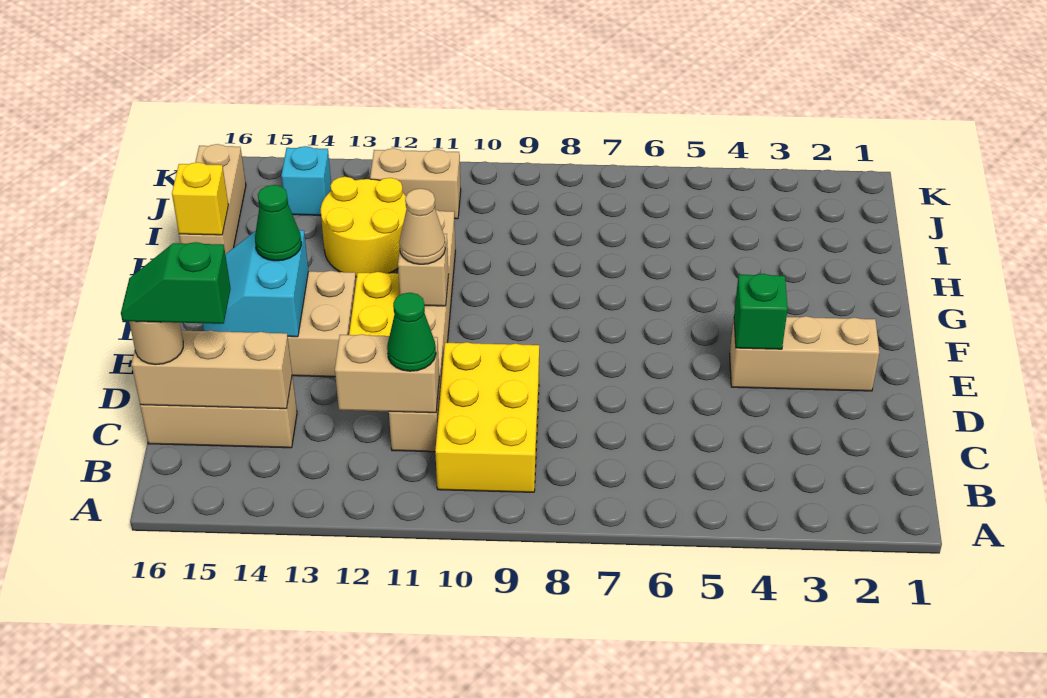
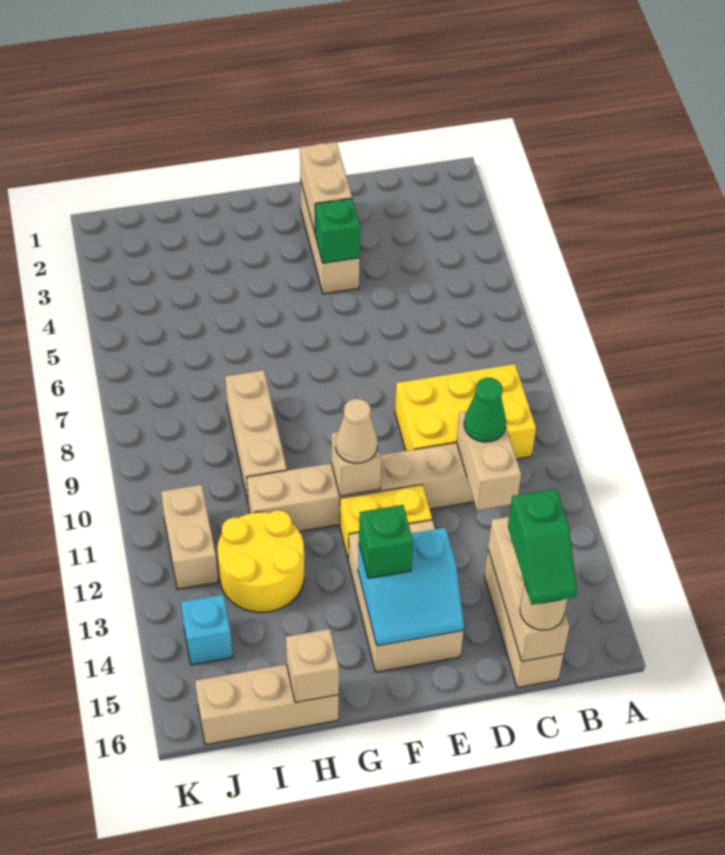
none -> tan 1x2 brick [300,142,352,233]
green 1x1 cone [255,185,301,261] -> green 1x1 brick [359,505,413,578]
none -> tan 1x3 brick [225,370,287,502]
yellow 1x1 brick [172,162,228,235] -> tan 1x1 brick [286,629,339,702]

